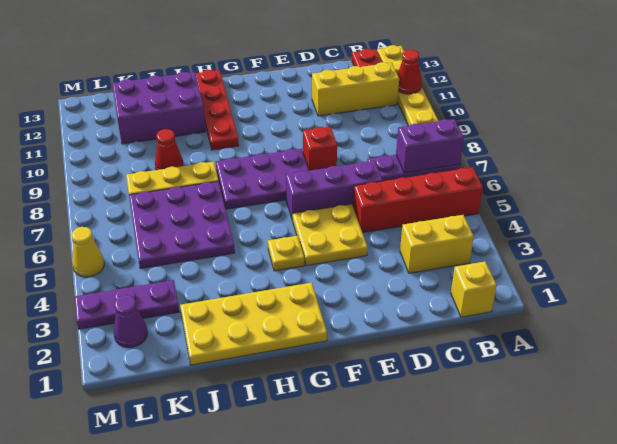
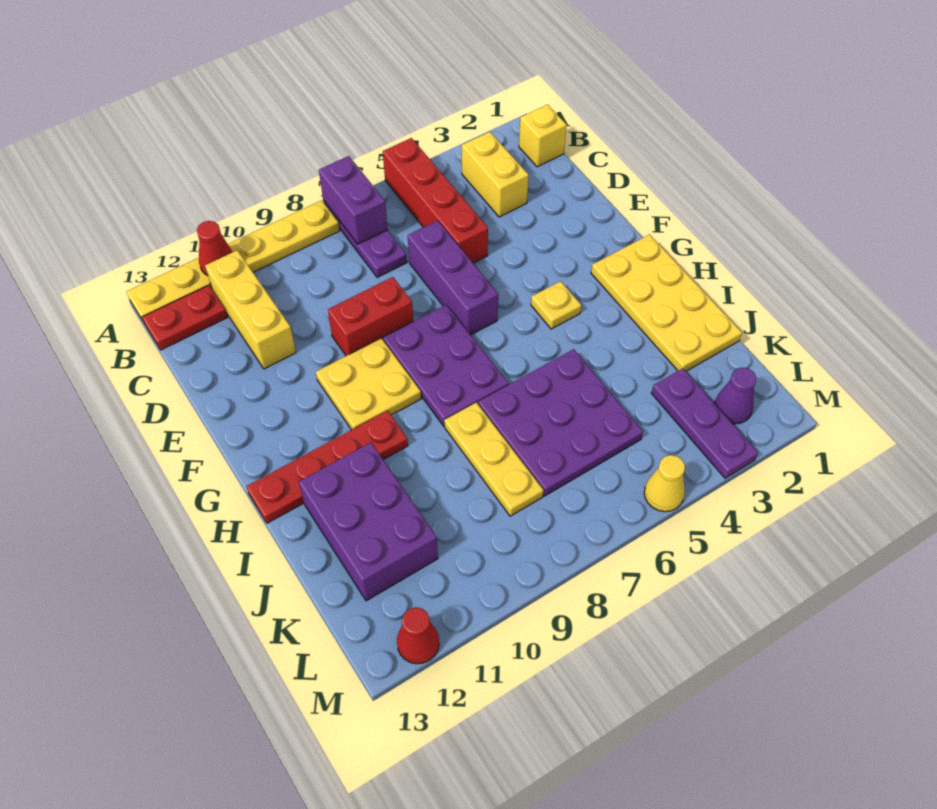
yellow 2x2 plate [293,204,368,266] -> yellow 2x2 plate moved to [316,338,421,430]
red 1x1 brick [303,127,337,171] -> red 1x2 brick [328,277,413,356]
red 1x1 cone [155,129,183,170] -> red 1x1 cone moved to [397,607,439,664]

